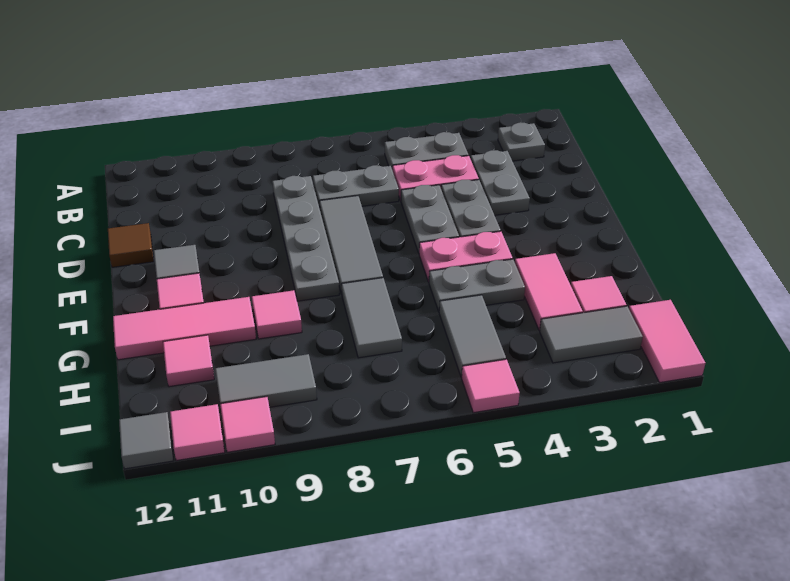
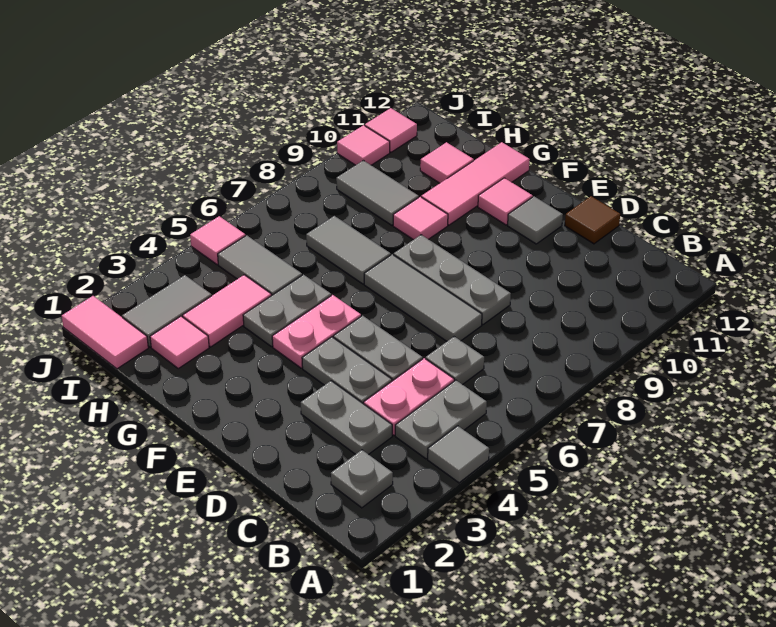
grey 1x2 plate [313,165,399,208] -> grey 1x1 plate [426,337,484,385]
grey 1x4 plate [272,176,339,301] -> grey 1x3 plate [394,235,511,325]
pink 1x2 tile [515,253,583,330] -> pink 1x2 tile turned to [183,275,272,347]
grey 1x2 tile [215,354,317,407] -> grey 1x2 tile turned to [336,160,419,225]
grey 1x1 tile [119,412,174,469] -> grey 1x1 tile moved to [428,426,489,483]

